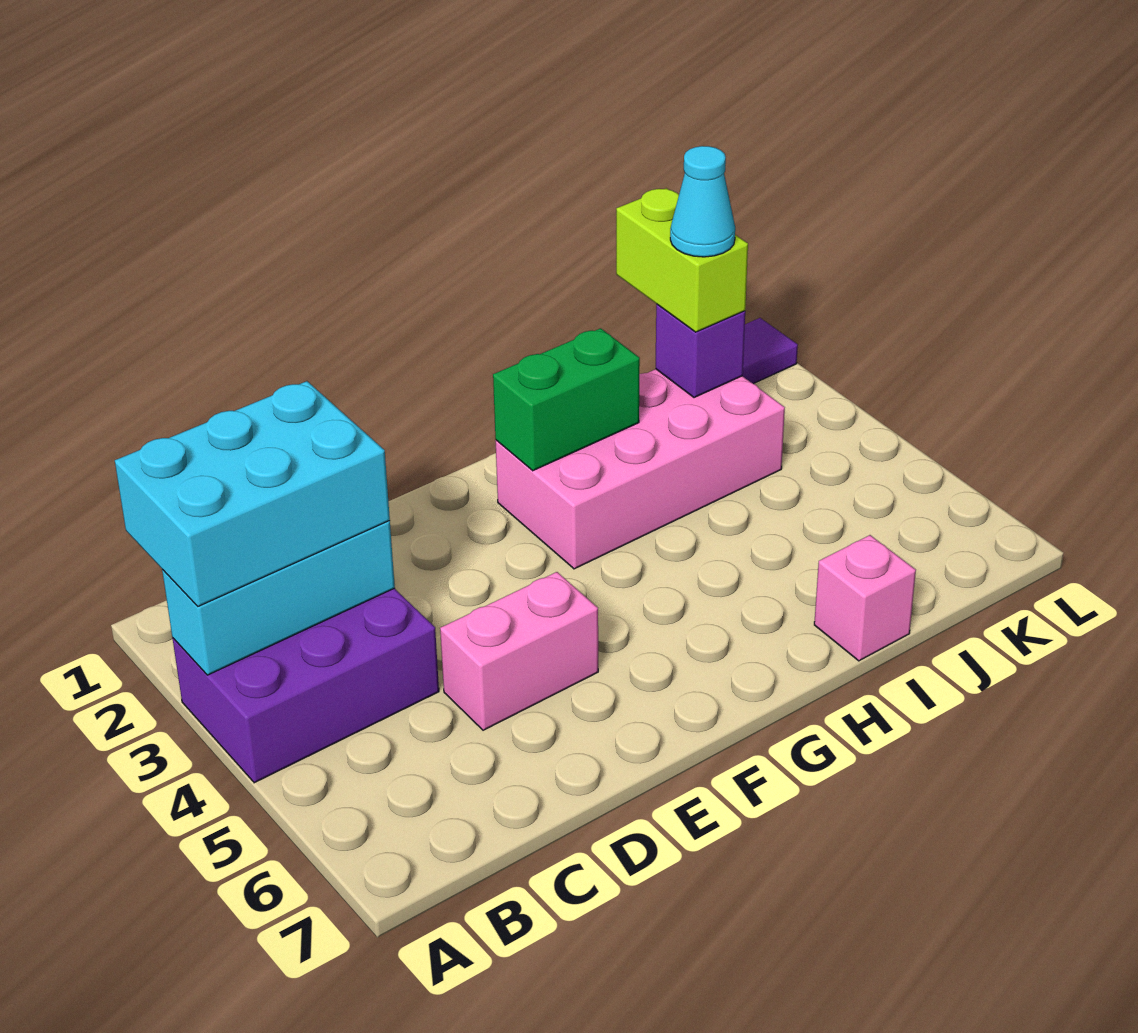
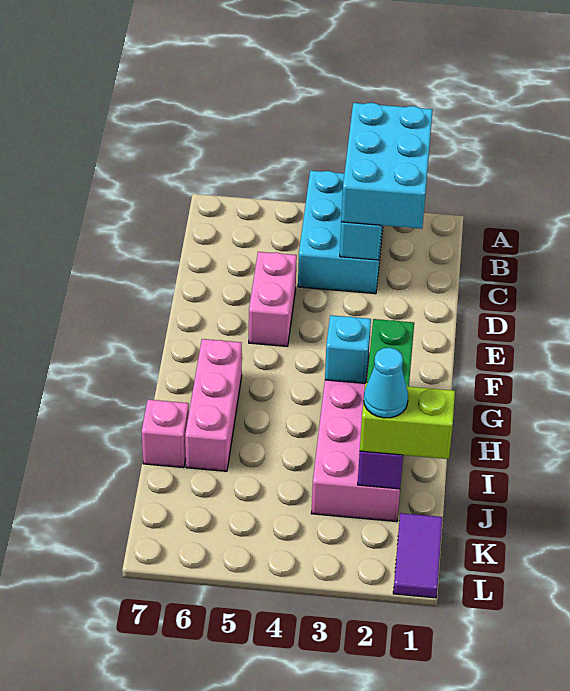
purple 2x3 brick [172,588,439,783] -> cyan 2x3 brick [298,171,383,294]
none -> cyan 1x1 brick [325,315,371,383]
none -> pink 1x3 brick [185,339,242,471]

